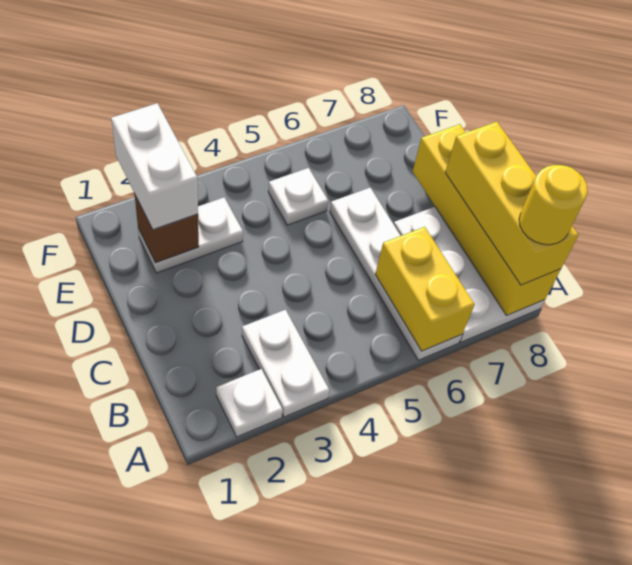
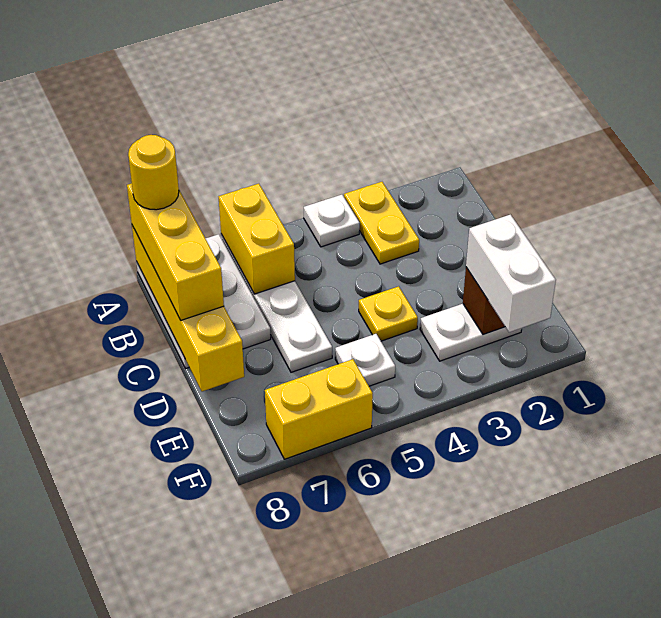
white 1x1 plate [216,369,283,437] -> white 1x1 plate moved to [304,195,360,247]
white 1x2 plate [242,310,329,417] -> yellow 1x2 plate [344,182,419,264]
none -> yellow 1x1 plate [359,286,418,341]
none -> yellow 1x2 brick [265,359,373,459]

